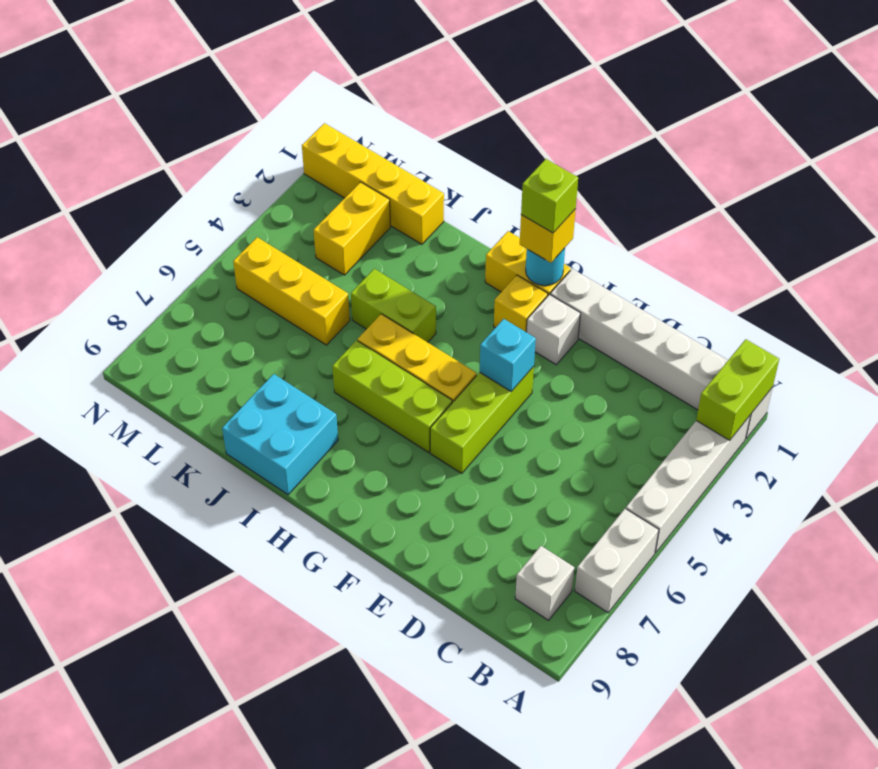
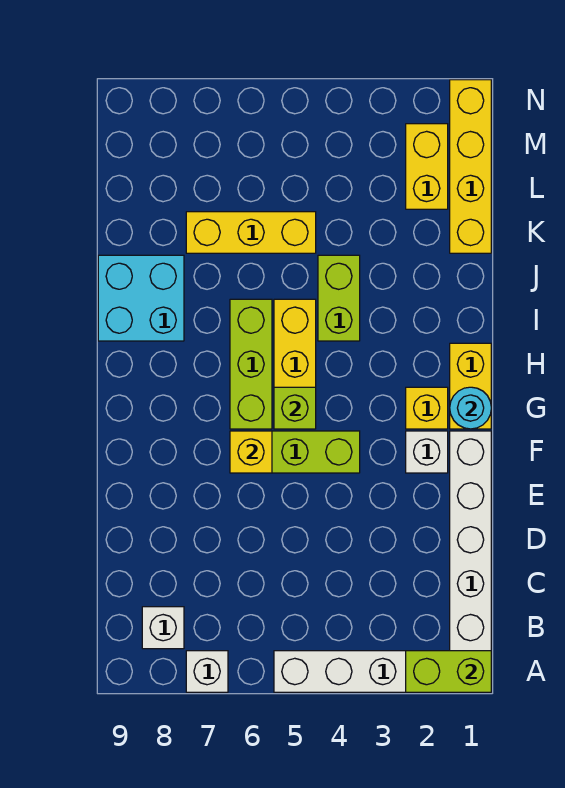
white 1x2 brick [575,509,659,613] -> white 1x1 brick [186,651,228,692]
cyan 1x1 brick [480,319,536,391] -> none
yellow 1x1 brick [520,209,576,263] -> yellow 1x1 brick moved to [230,431,272,473]
lime 1x1 brick [521,159,578,233] -> lime 1x1 brick moved to [274,387,316,429]
yellow 1x3 brick [233,237,350,345] -> yellow 1x3 brick turned to [186,212,316,253]
yellow 1x2 brick [314,182,390,275] -> yellow 1x2 brick turned to [406,124,448,209]

